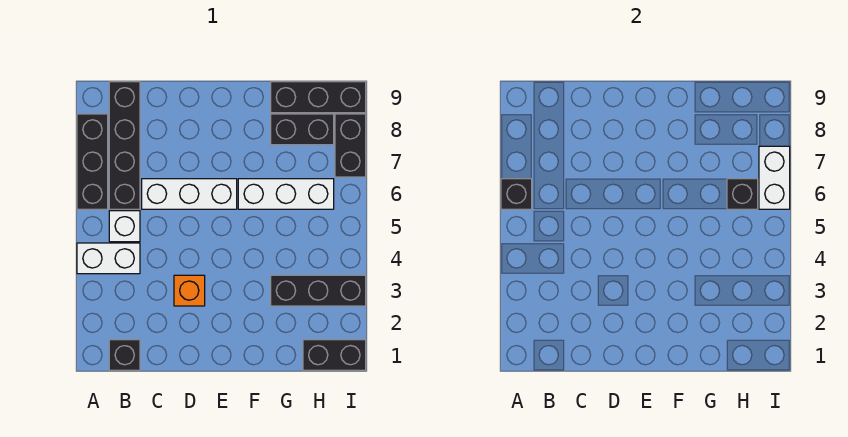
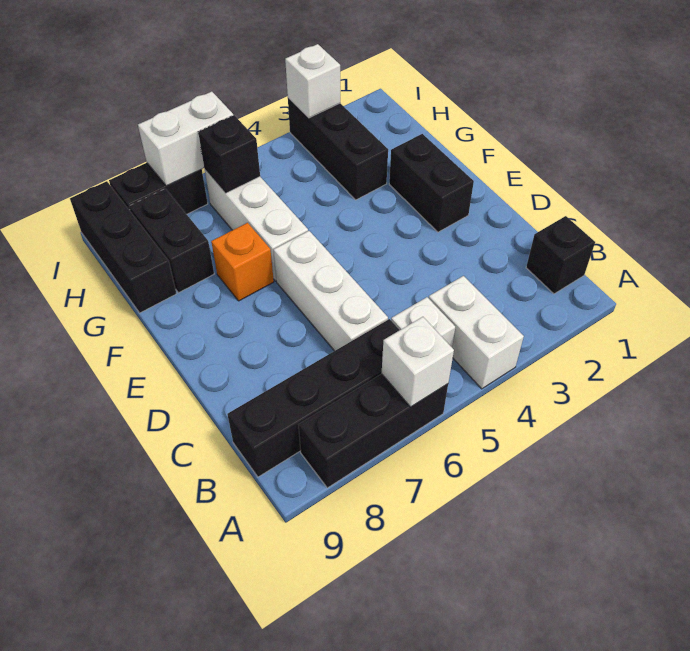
black 1x1 brick [501,179,532,209] -> white 1x1 brick [382,317,454,407]
orange 1x1 brick [174,275,205,306] -> orange 1x1 brick moved to [211,223,274,301]
black 1x2 brick [303,340,366,370] -> black 1x2 brick moved to [389,134,474,232]
none -> white 1x1 brick [285,44,340,118]

